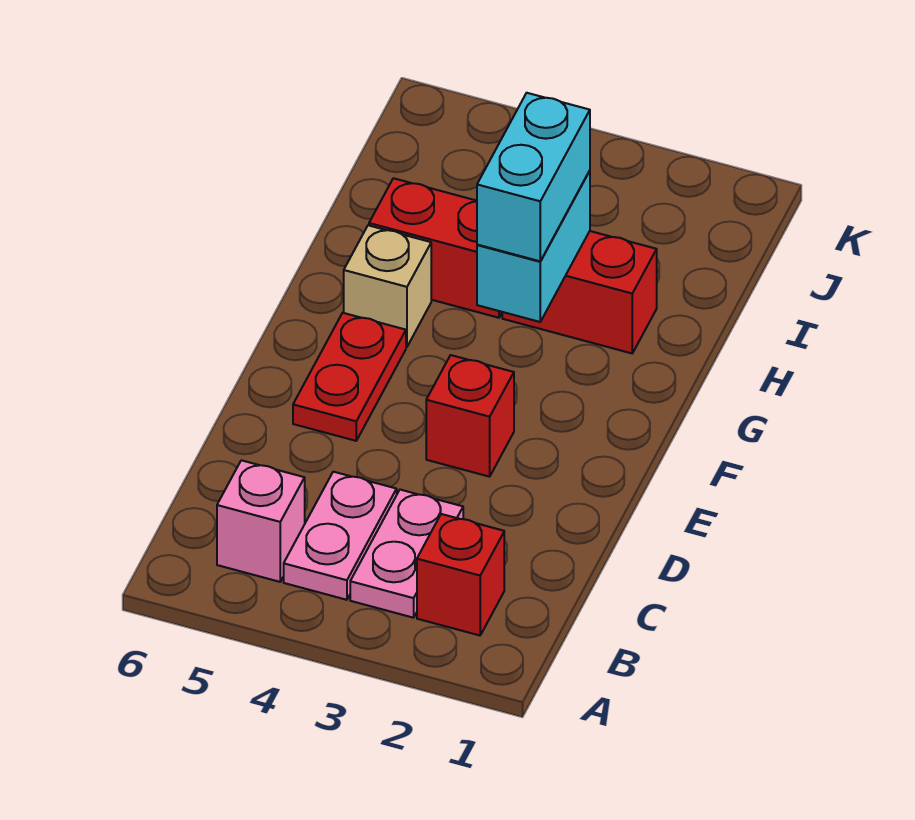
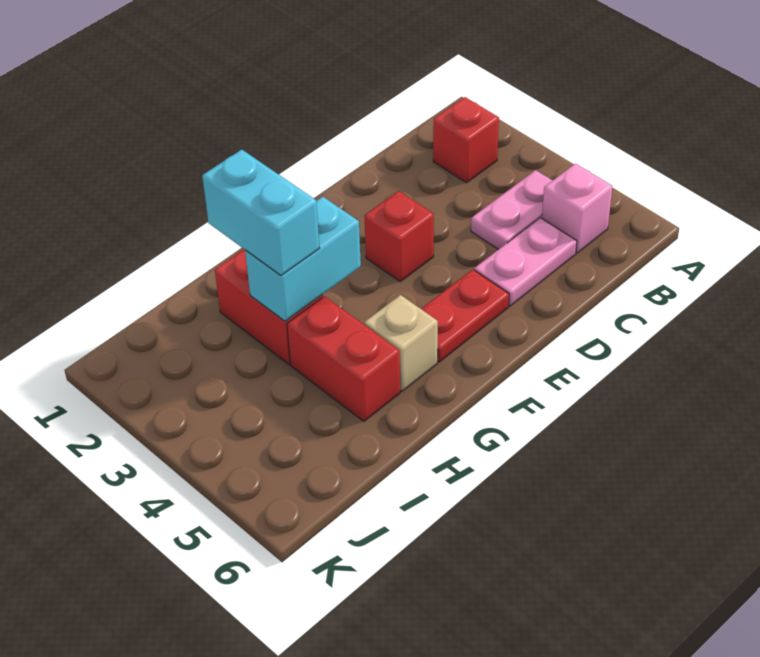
pink 1x2 plate [350,490,463,618] -> pink 1x2 plate moved to [474,218,577,306]
cyan 1x2 brick [477,93,590,261] -> cyan 1x2 brick turned to [202,150,319,275]

